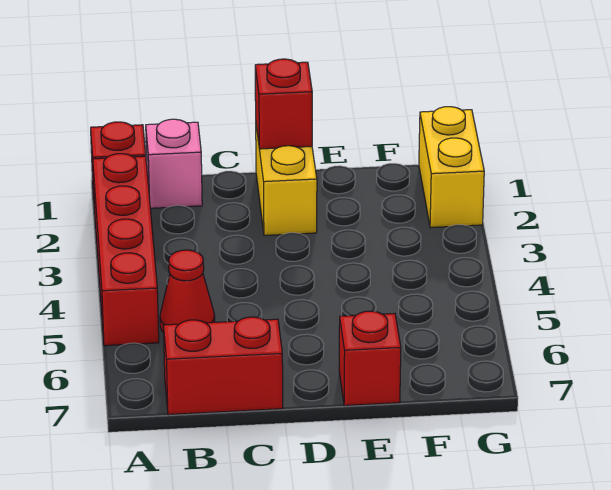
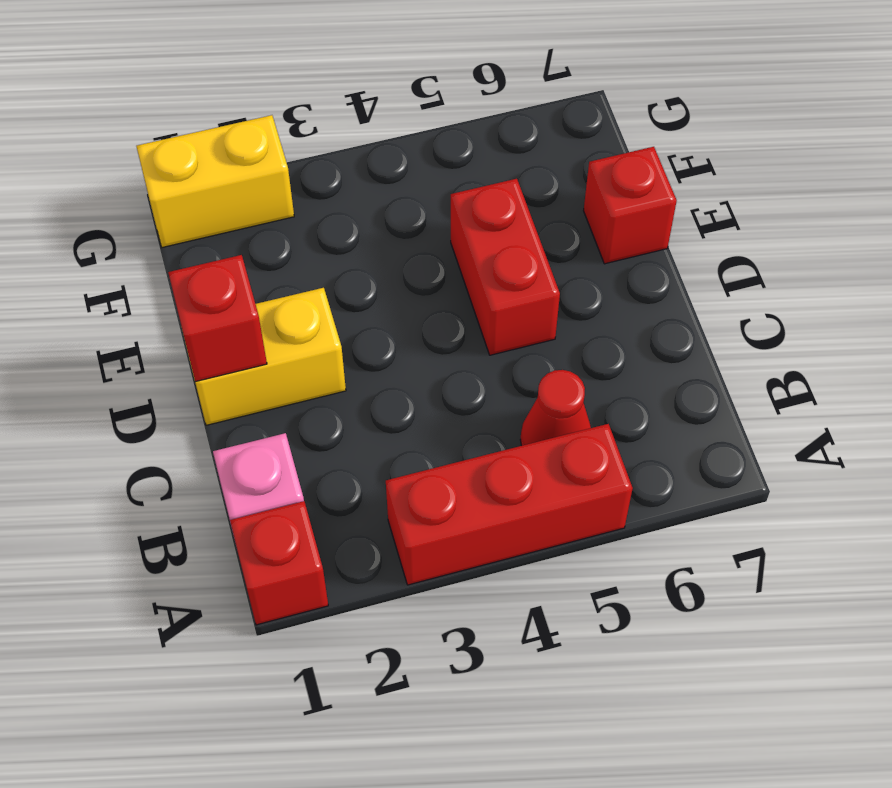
red 1x4 brick [93,154,159,346] -> red 1x3 brick [386,424,633,585]
red 1x2 brick [163,317,283,415] -> red 1x2 brick moved to [451,179,560,355]

